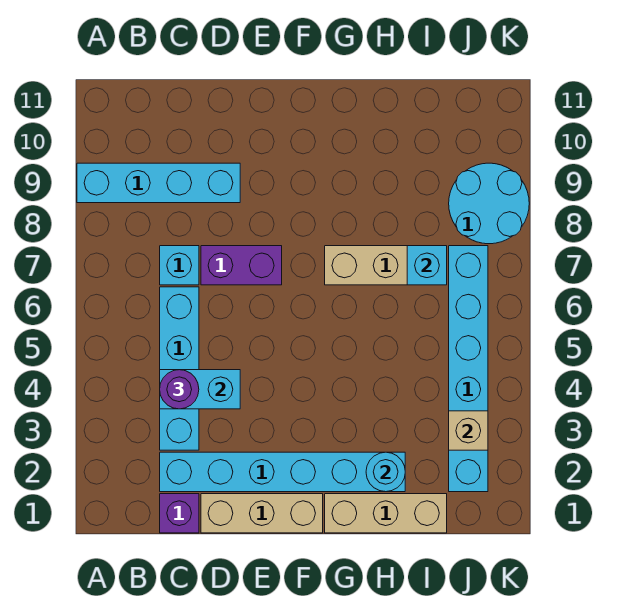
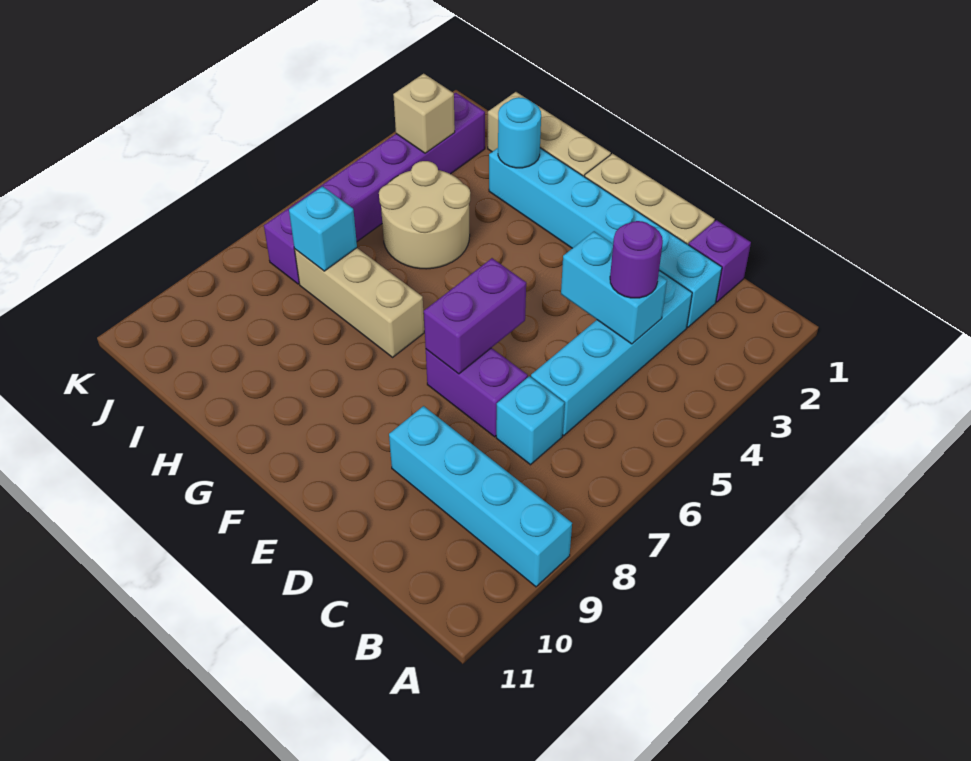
none -> purple 1x2 brick [423,258,526,374]
none -> tan 2x2 round brick [379,161,470,269]
cyan 1x6 brick [449,246,488,492] -> purple 1x6 brick [264,93,485,284]
cyan 2x2 round brick [449,163,529,244] -> none

